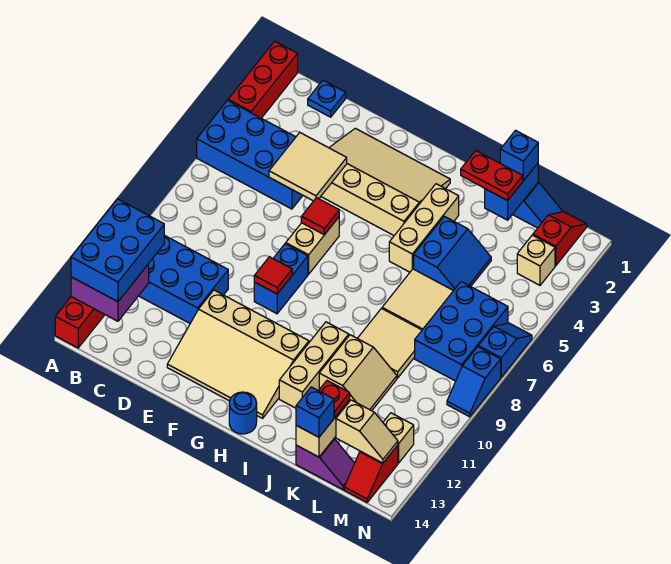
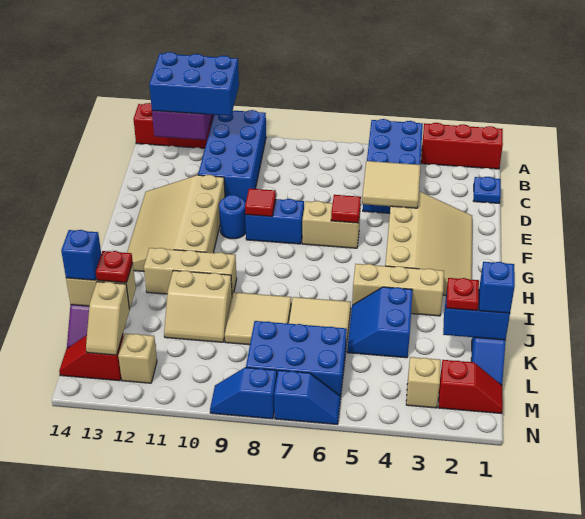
blue 1x1 round brick [229,392,257,434] -> blue 1x1 round brick moved to [219,195,246,239]
red 1x2 plate [461,151,523,201] -> red 1x1 plate [446,278,479,311]
blue 2x2 slope [414,216,491,291] -> blue 2x2 slope turned to [347,287,413,358]

